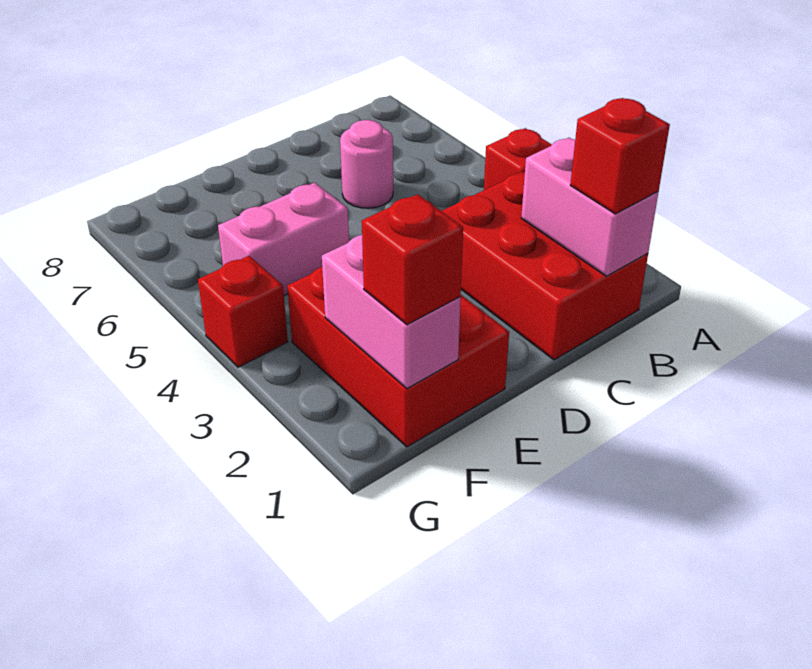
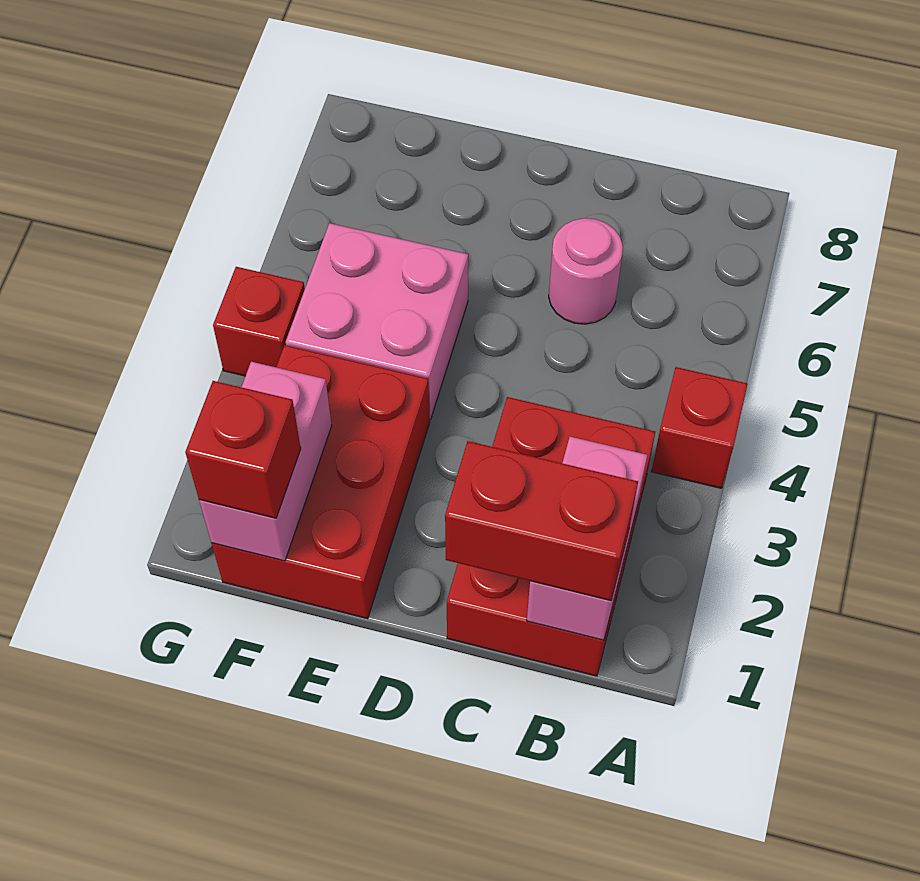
red 1x1 brick [570,98,670,214] -> red 1x2 brick [445,441,638,601]
pink 1x2 brick [218,183,349,295] -> pink 2x2 brick [286,223,468,420]

